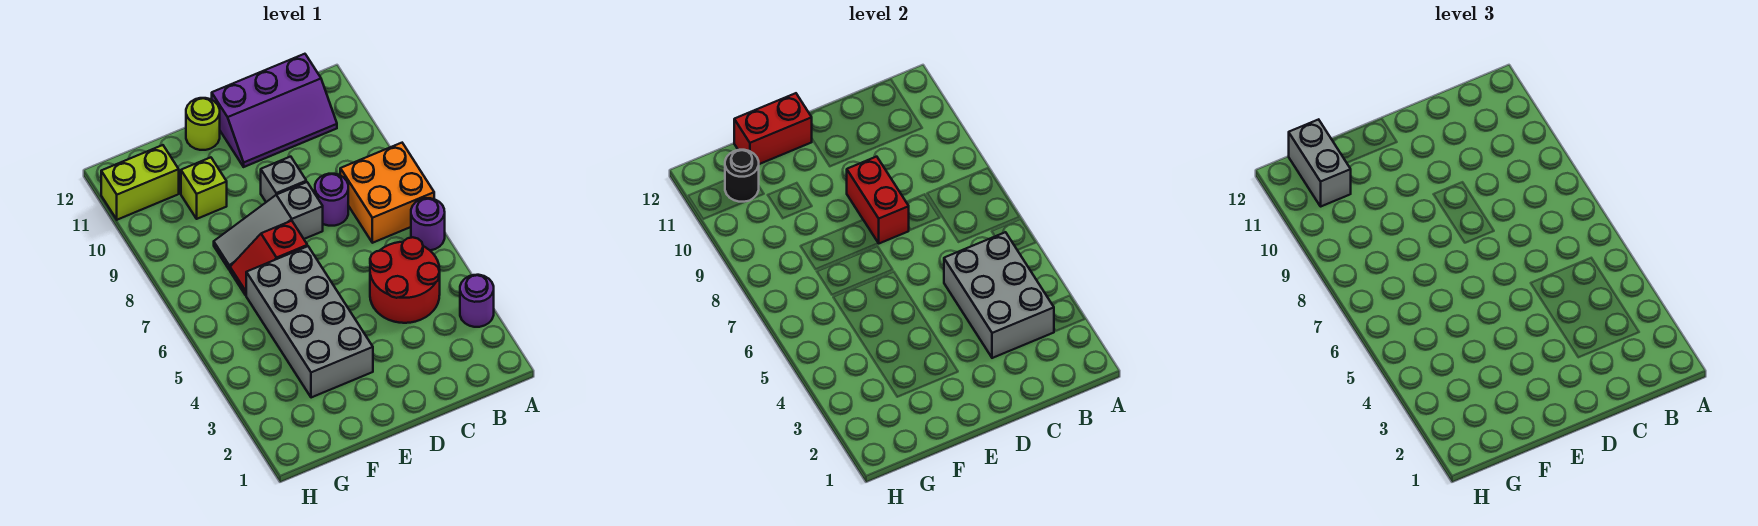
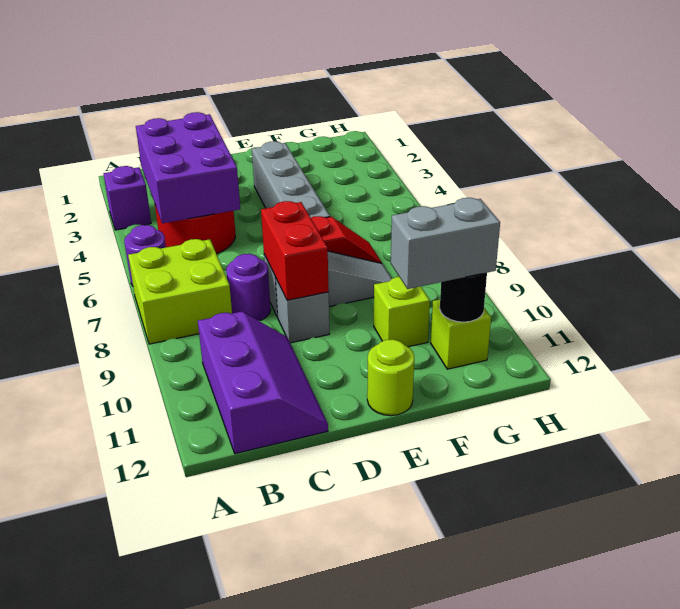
purple 1x1 round brick [460,275,494,327] -> purple 1x1 brick [104,166,151,230]
orange 2x2 brick [340,143,434,243] -> lime 2x2 brick [128,239,232,344]
grey 2x3 brick [944,232,1054,358] -> purple 2x3 brick [136,112,240,223]
purple 2x3 slope [212,54,337,167] -> purple 2x3 slope turned to [198,312,328,454]
grey 2x4 brick [246,246,373,398] -> grey 1x4 brick [252,141,330,218]
red 1x2 brick [734,93,812,164] -> none
lime 1x2 brick [101,145,179,220] -> lime 1x1 brick [431,299,491,369]
grey 1x2 brick [1289,119,1351,206] -> grey 1x2 brick turned to [391,198,500,289]

